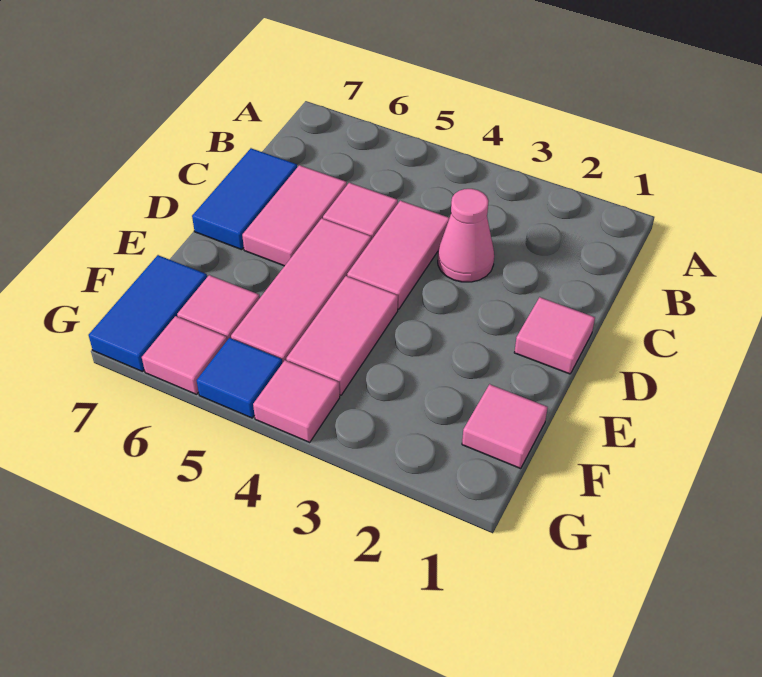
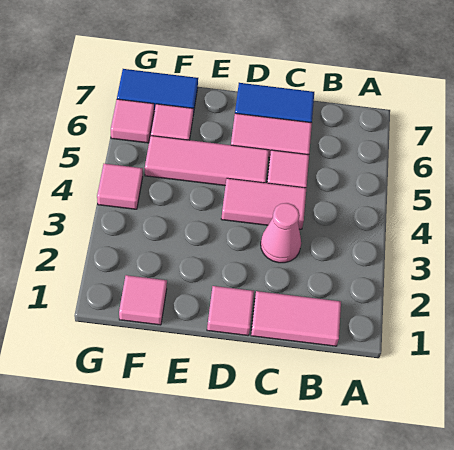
pink 1x2 tile [286,276,398,395] -> pink 1x2 tile moved to [251,291,341,346]
blue 1x1 tile [197,338,282,418] -> none

